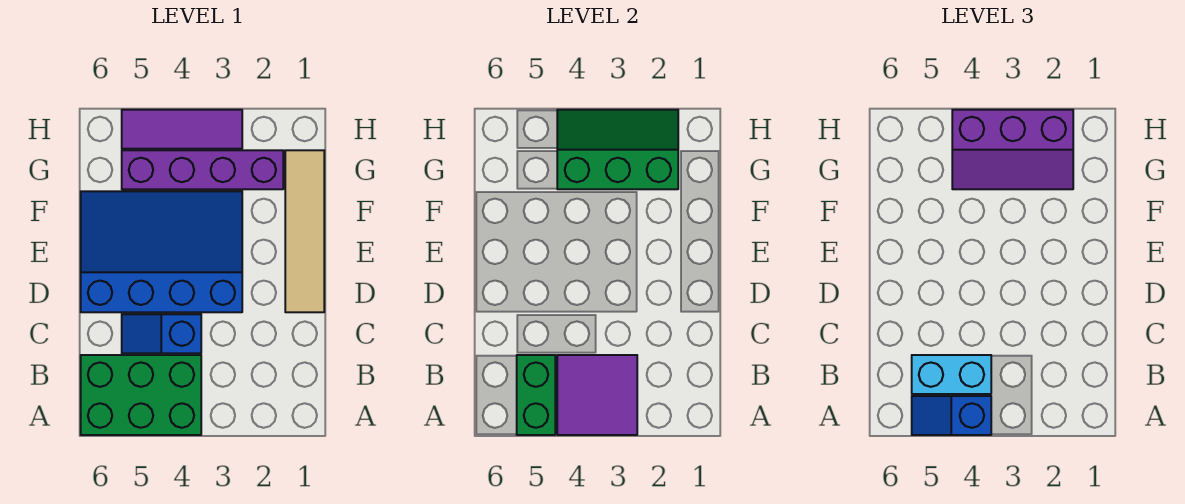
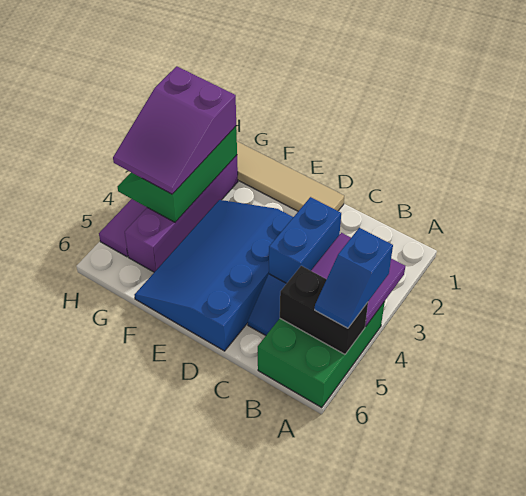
green 1x2 brick [517,355,555,435] -> black 1x2 brick [280,266,368,354]
cyan 1x2 brick [912,355,991,394] -> none
none -> blue 1x2 brick [269,197,341,283]
purple 2x3 slope [952,110,1073,189] -> purple 2x3 slope turned to [113,66,236,194]

